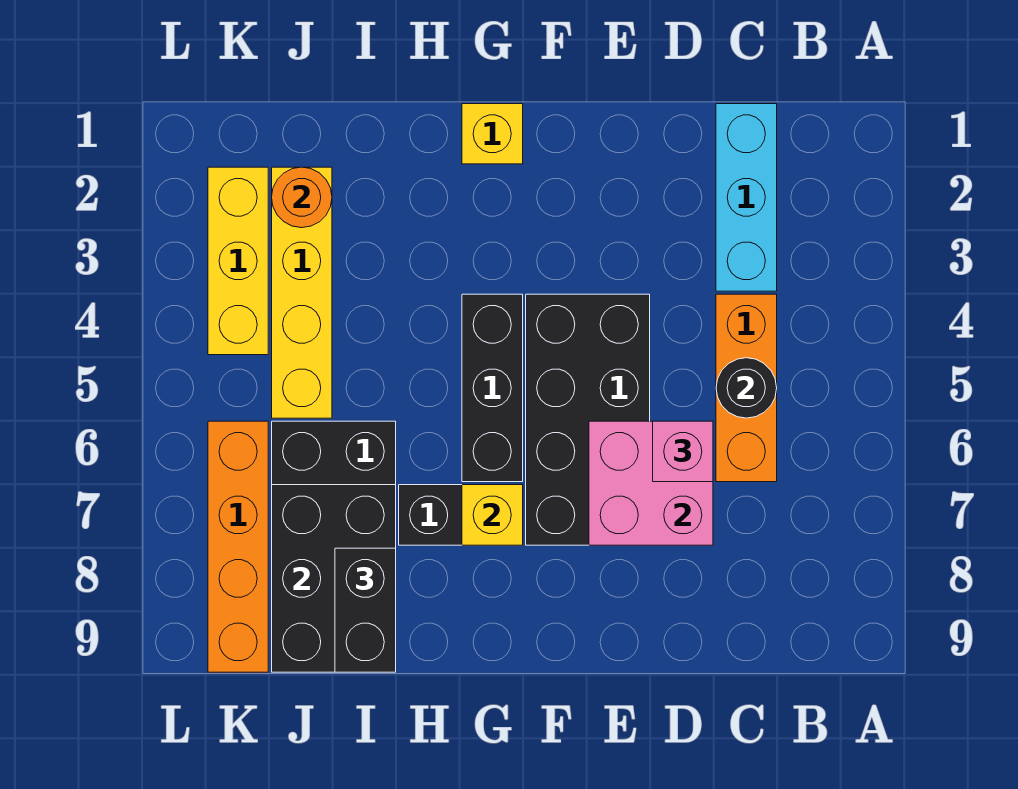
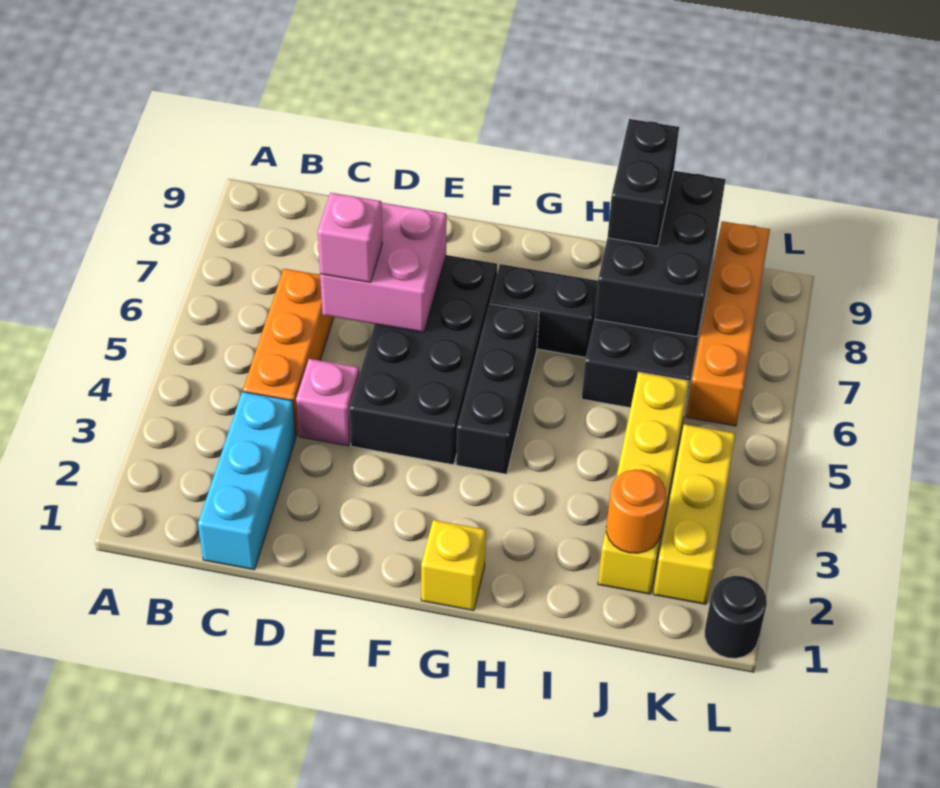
black 1x1 round brick [716,358,777,418] -> black 1x1 round brick moved to [705,576,767,658]
none -> pink 1x1 brick [296,359,359,446]
yellow 1x1 brick [462,485,523,545] -> none

